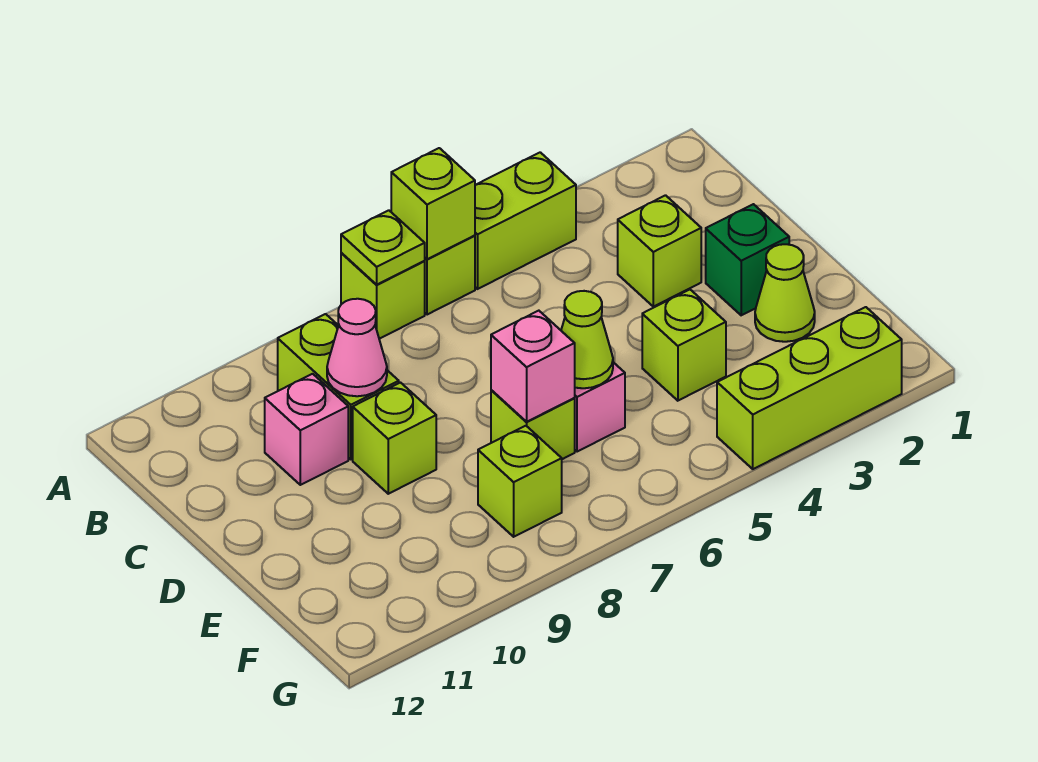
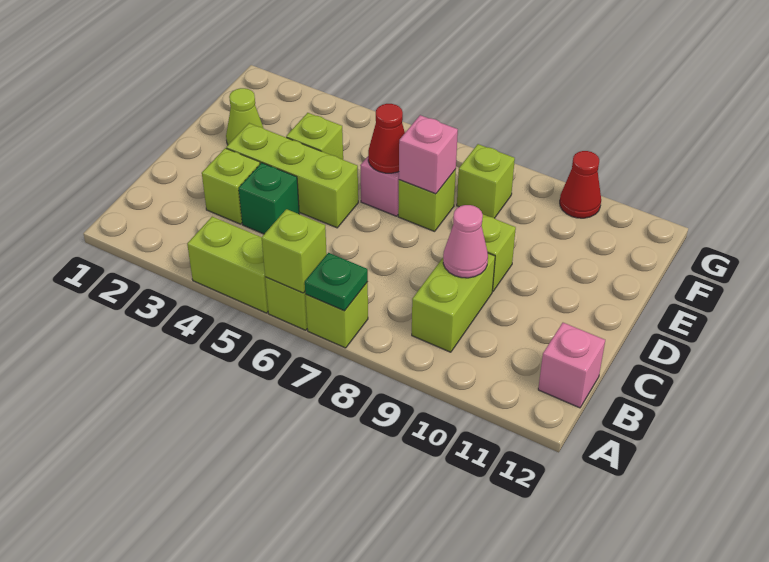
lime 1x1 plate [341,210,425,285] -> green 1x1 plate [305,253,368,311]
pink 1x1 brick [265,374,348,485] -> pink 1x1 brick moved to [538,323,605,408]
green 1x1 brick [706,204,789,315] -> green 1x1 brick moved to [239,163,299,234]
lime 1x1 cone [561,291,613,388] -> red 1x1 cone [368,104,405,173]
lime 1x3 brick [717,307,902,469] -> lime 1x3 brick moved to [226,123,358,228]
none -> red 1x1 cone [560,151,601,218]

